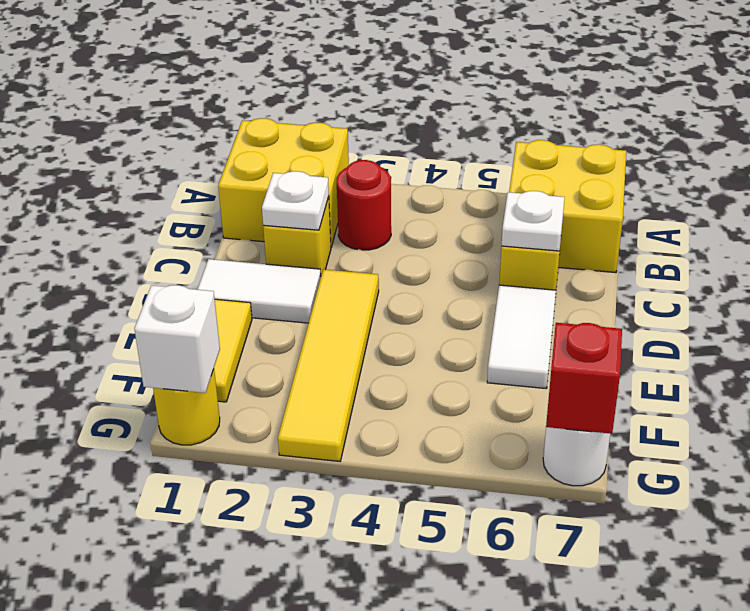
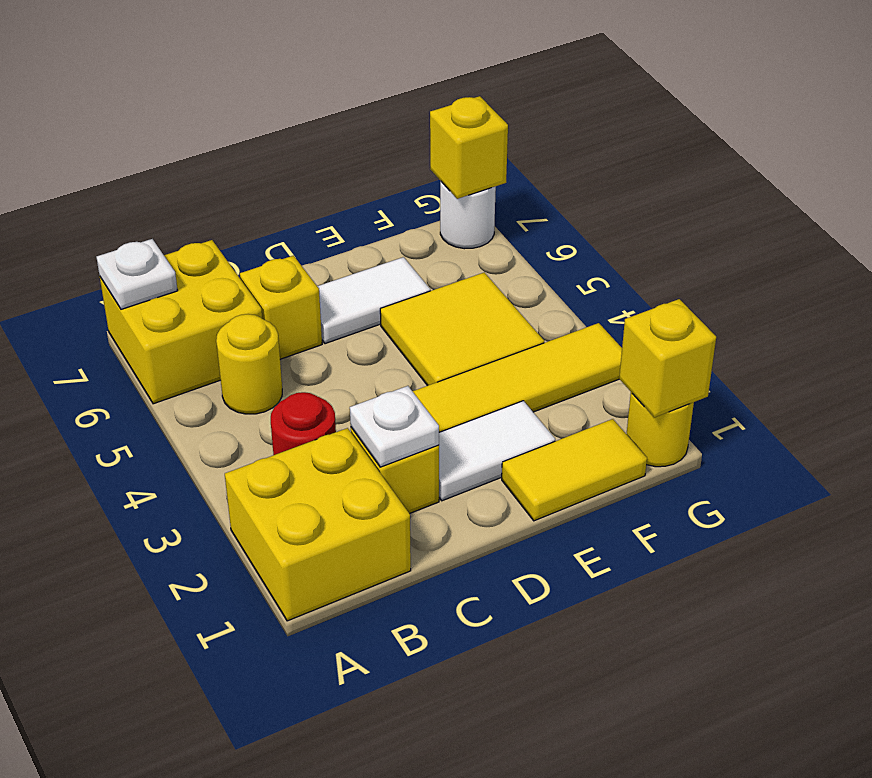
none -> yellow 1x1 round brick [216,314,282,414]
white 1x1 plate [502,191,565,251] -> white 1x1 plate moved to [96,239,178,309]
white 1x2 tile [197,259,321,323] -> white 1x2 tile turned to [439,401,555,501]
none -> yellow 2x2 tile [380,272,544,386]
white 1x1 brick [134,285,220,393] -> yellow 1x1 brick [619,299,716,417]
red 1x1 brick [546,323,622,434] -> yellow 1x1 brick [430,96,508,199]

